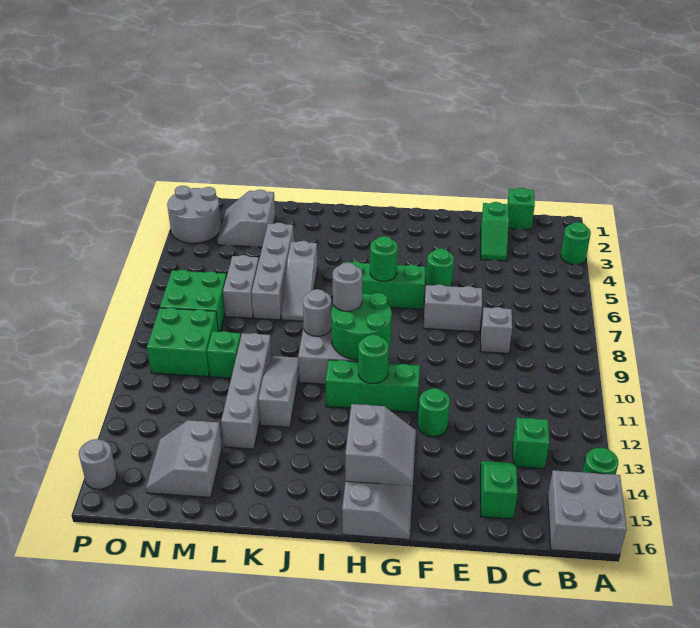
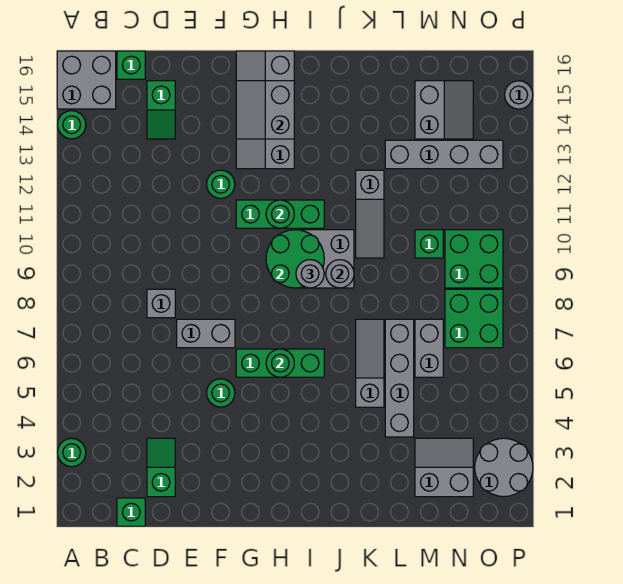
green 1x1 brick [513,418,549,469] -> green 1x1 brick moved to [117,51,145,79]
grey 1x4 brick [221,333,272,449] -> grey 1x4 brick turned to [385,140,503,169]
grey 2x2 slope [217,190,275,247] -> grey 2x2 slope turned to [415,438,473,497]

